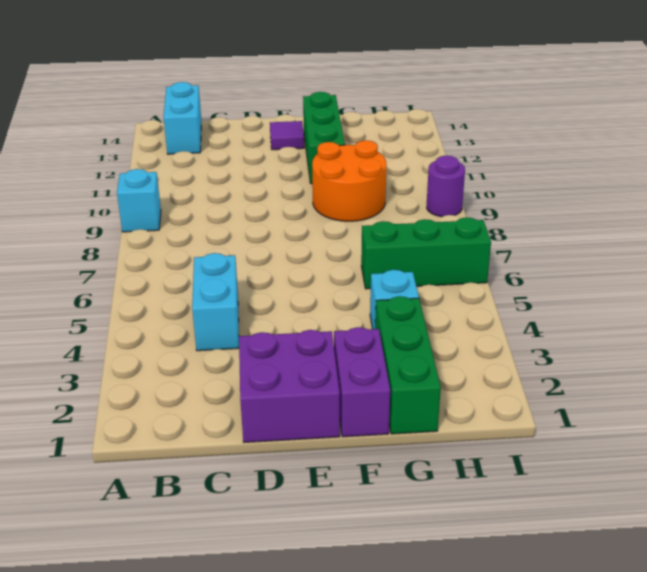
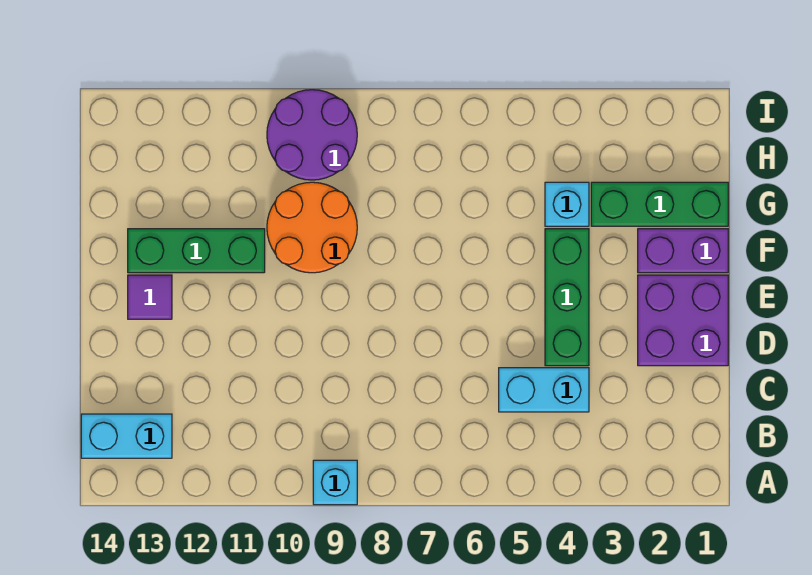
green 1x3 brick [361,217,491,289] -> green 1x3 brick moved to [545,229,589,366]
purple 1x1 round brick [427,156,465,217] -> purple 2x2 round brick [267,90,357,180]

